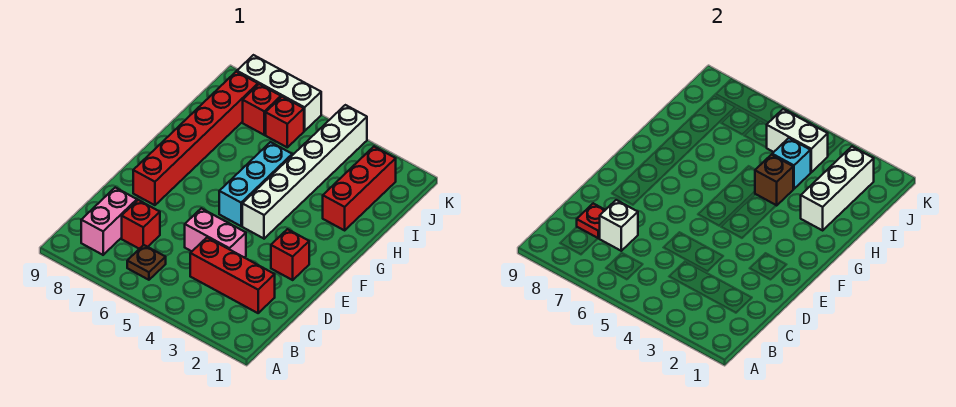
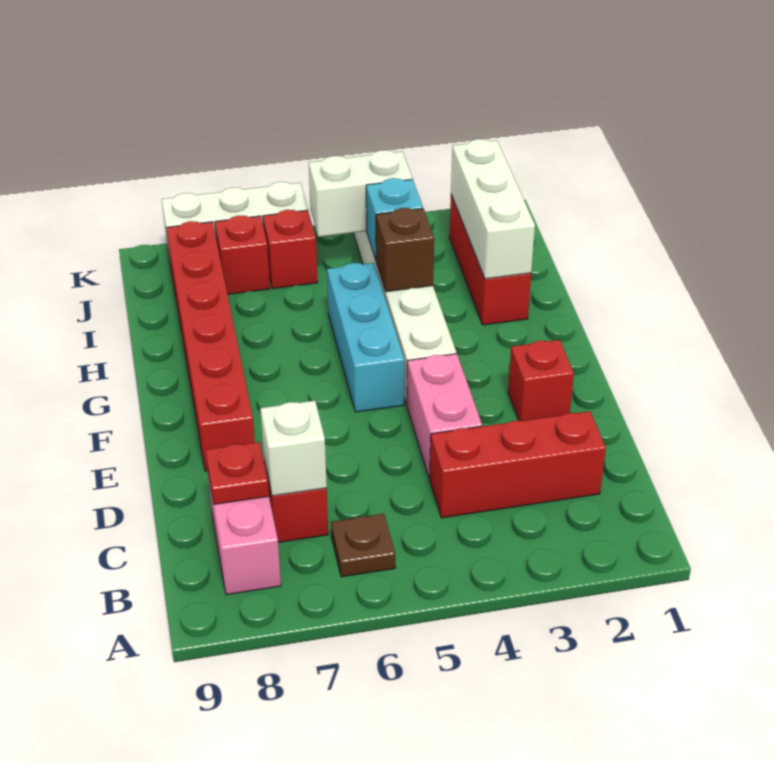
pink 1x2 brick [185,208,246,258] -> pink 1x2 brick turned to [407,354,482,478]

